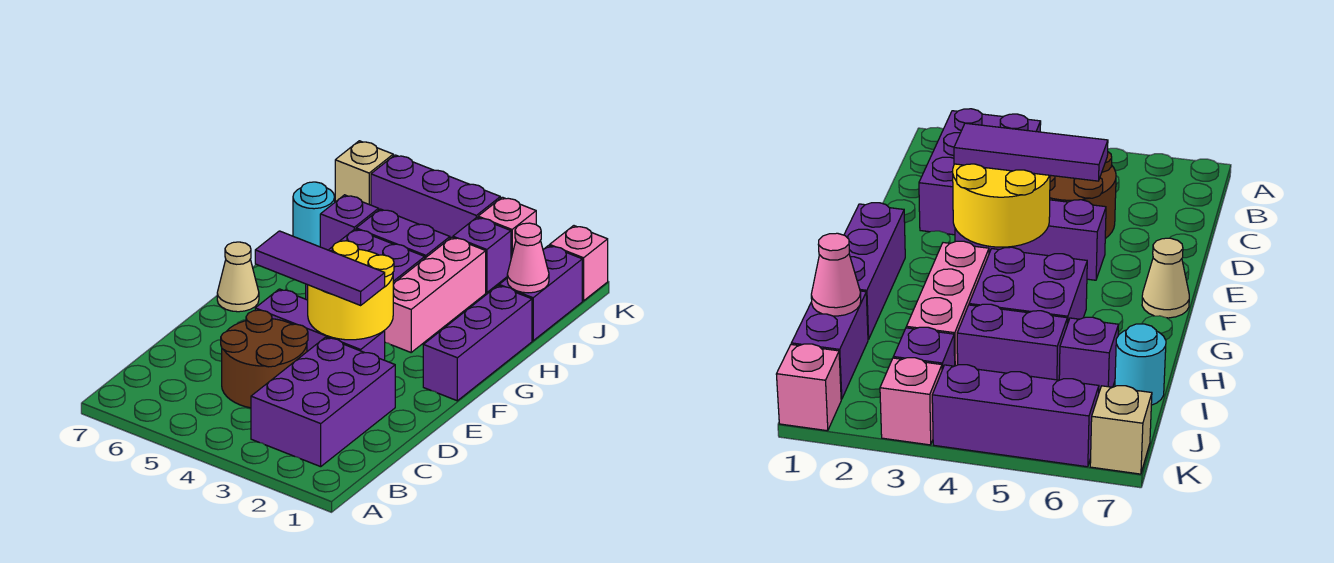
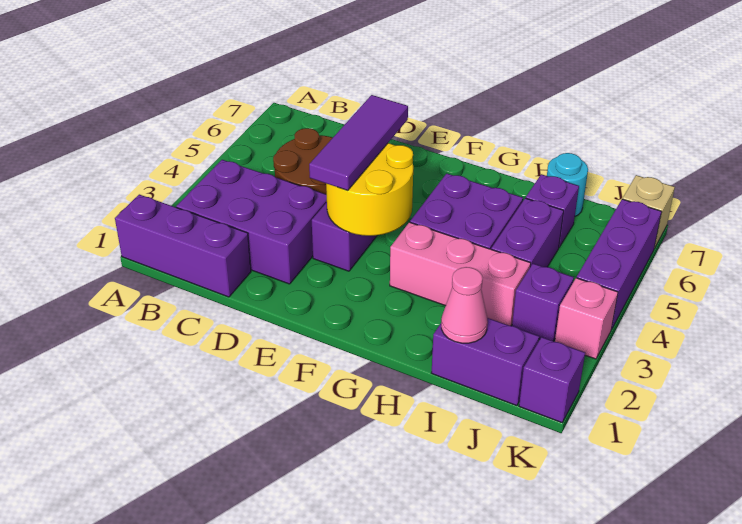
purple 1x3 brick [423,286,532,401] -> purple 1x3 brick moved to [115,194,251,297]
tan 1x1 cone [217,242,259,312] -> none
pink 1x1 brick [550,226,608,301] -> purple 1x1 brick [519,337,585,423]

